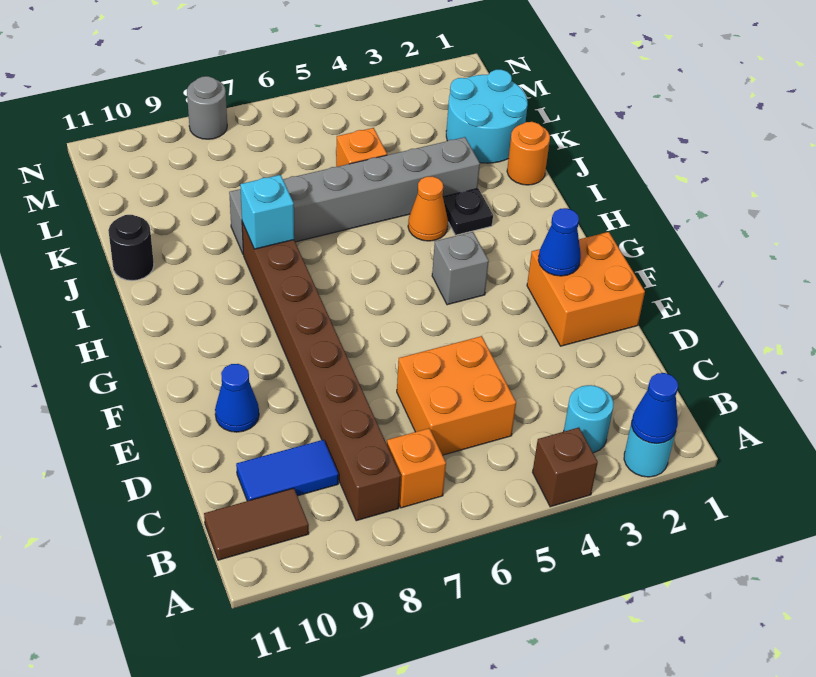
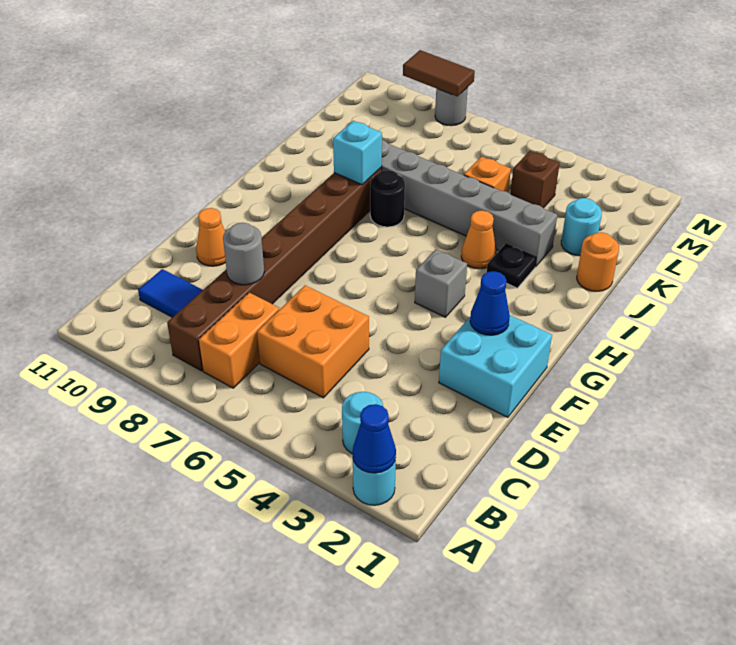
brown 1x1 brick [533,428,598,507] -> brown 1x1 brick moved to [510,151,560,208]
orange 1x1 brick [387,428,446,508] -> orange 1x2 brick [199,293,279,388]
brown 1x2 tile [204,488,309,560] -> brown 1x2 tile moved to [403,50,475,96]
none -> grey 1x1 round brick [223,223,264,285]
orange 2x2 brick [527,232,645,346] -> cyan 2x2 brick [439,315,552,417]
blue 1x1 cone [215,364,259,432] -> orange 1x1 cone [196,208,226,266]
black 1x1 round brick [108,215,154,281] -> black 1x1 round brick moved to [370,170,405,227]
cyan 2x2 round brick [446,70,528,163] -> cyan 1x1 round brick [561,198,602,256]

